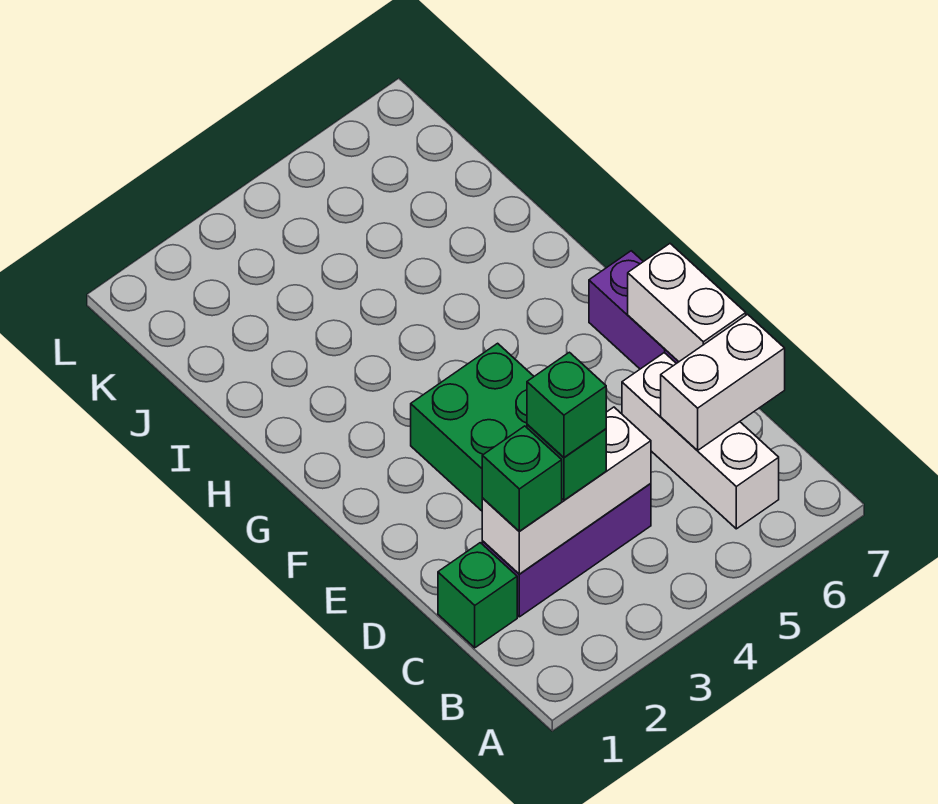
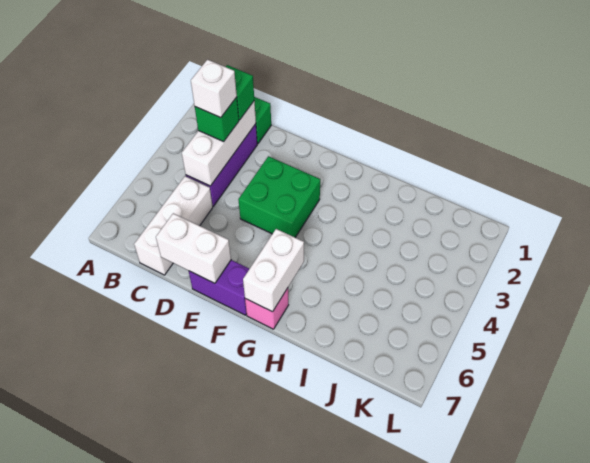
white 1x3 brick [622,353,779,529] -> white 1x3 brick turned to [134,176,213,275]
green 1x1 brick [527,352,606,457] -> white 1x1 brick [191,60,237,118]
white 1x2 brick [661,314,785,451] -> white 1x2 brick moved to [243,229,304,312]
none -> pink 1x1 brick [245,288,288,329]

